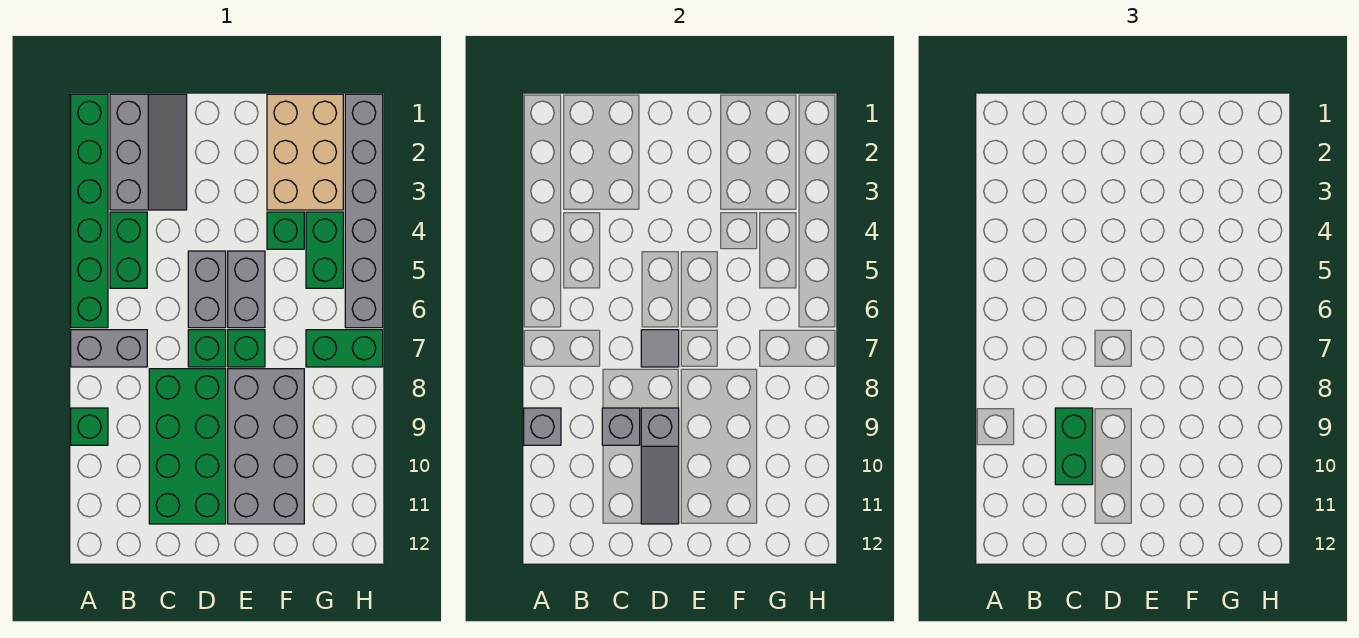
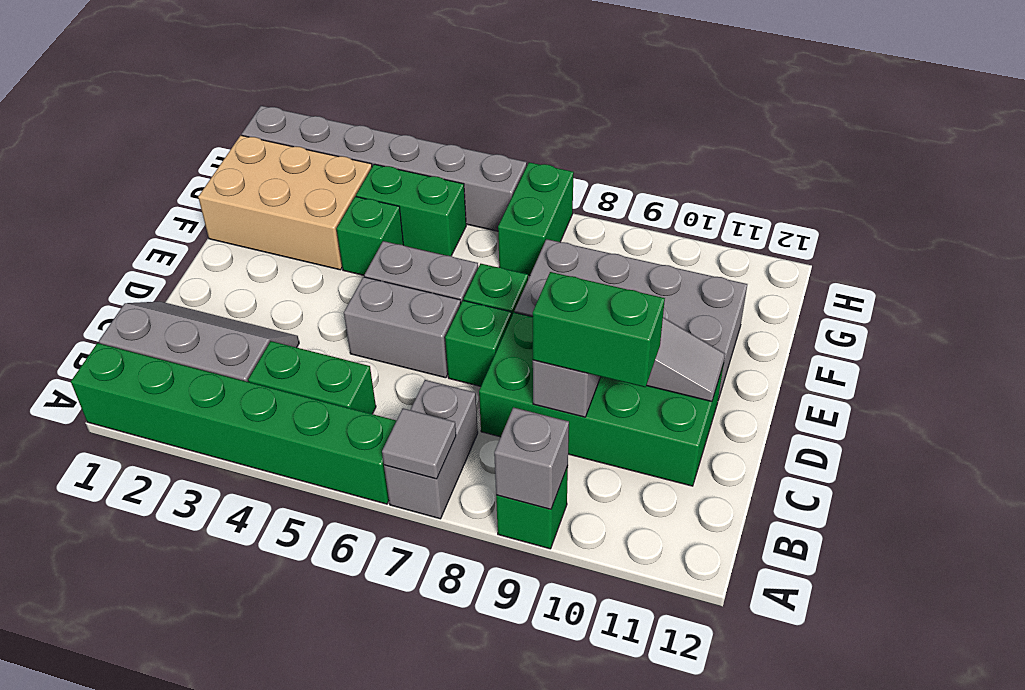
grey 1x1 tile [641,330,679,367] -> grey 1x1 tile moved to [382,408,456,479]

